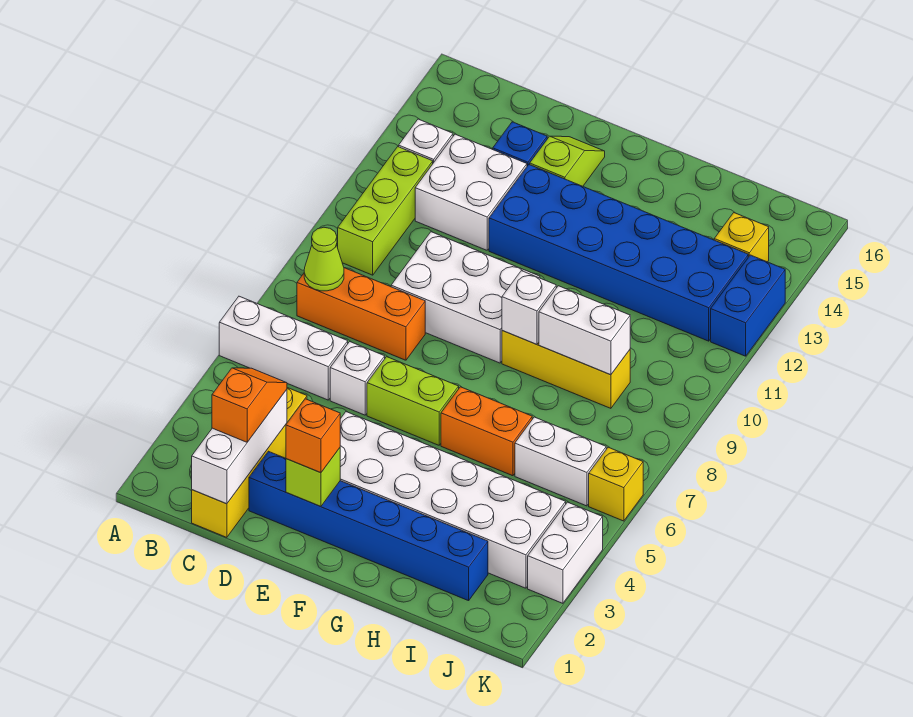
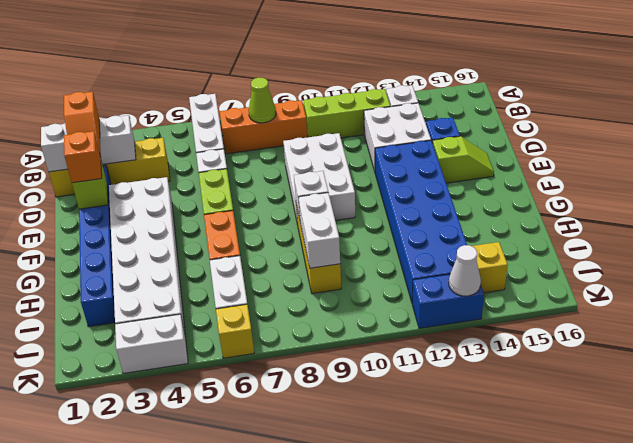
orange 1x3 brick [297,268,425,360] -> orange 1x3 brick turned to [220,100,307,154]
orange 1x2 slope [212,368,287,442] -> orange 1x2 slope turned to [64,92,101,156]
none -> white 1x1 cone [449,245,481,296]

